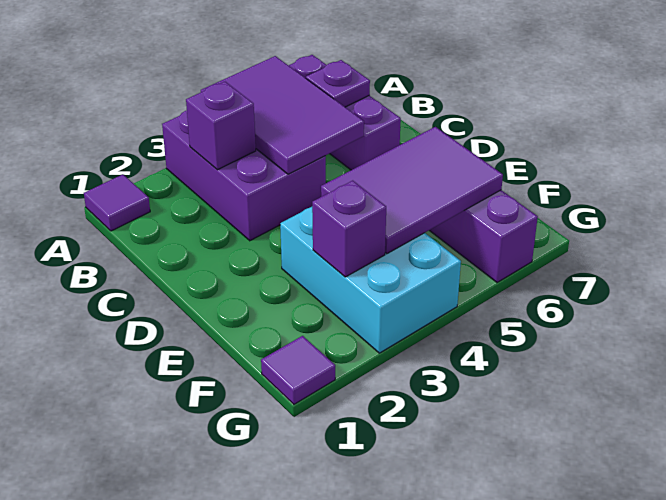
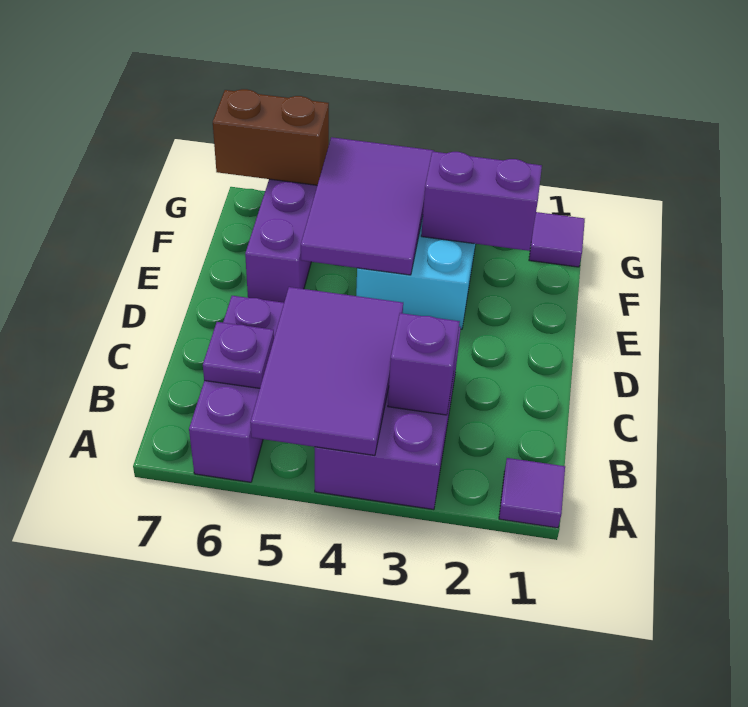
purple 2x3 tile [321,127,503,254] -> purple 2x3 tile turned to [301,137,434,275]
purple 1x1 brick [312,181,386,277] -> purple 1x2 brick [421,152,542,251]
none -> brown 1x2 brick [213,89,329,185]

